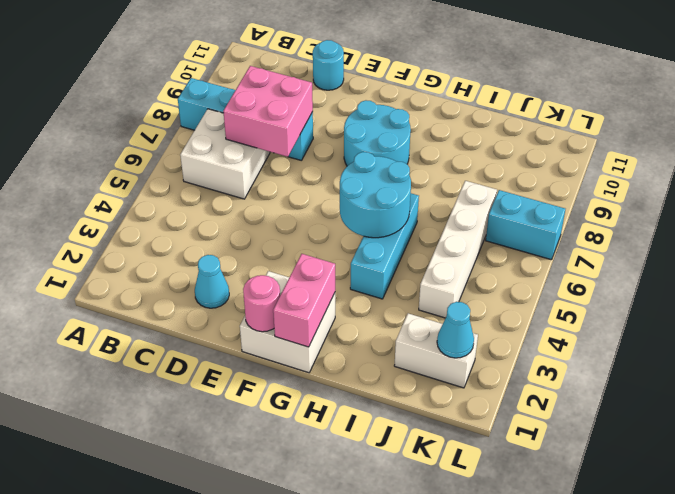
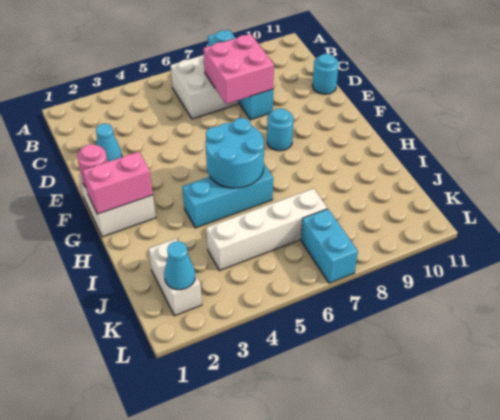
cyan 2x2 round brick [344,100,411,166] -> cyan 1x1 round brick [267,108,293,151]

